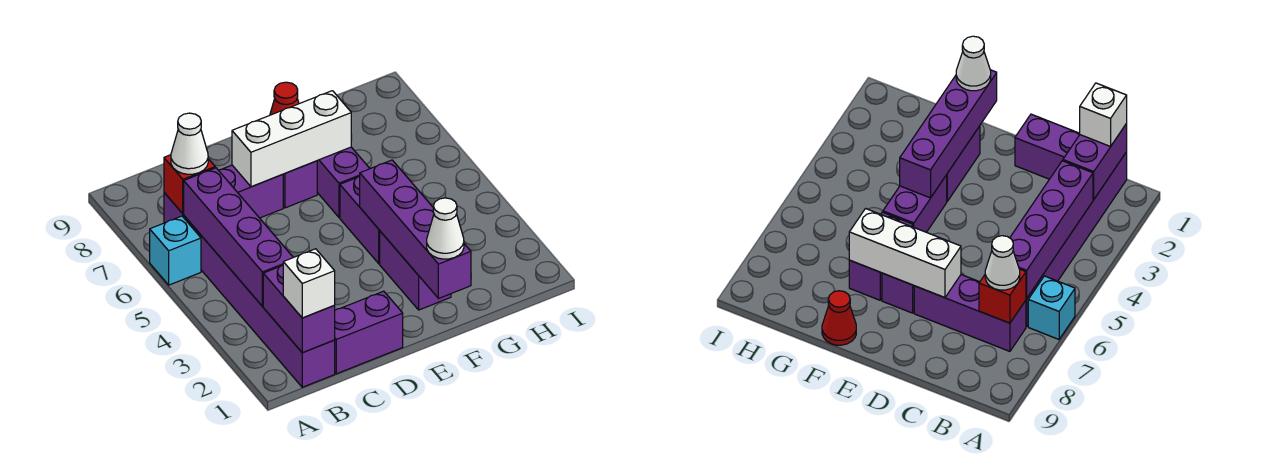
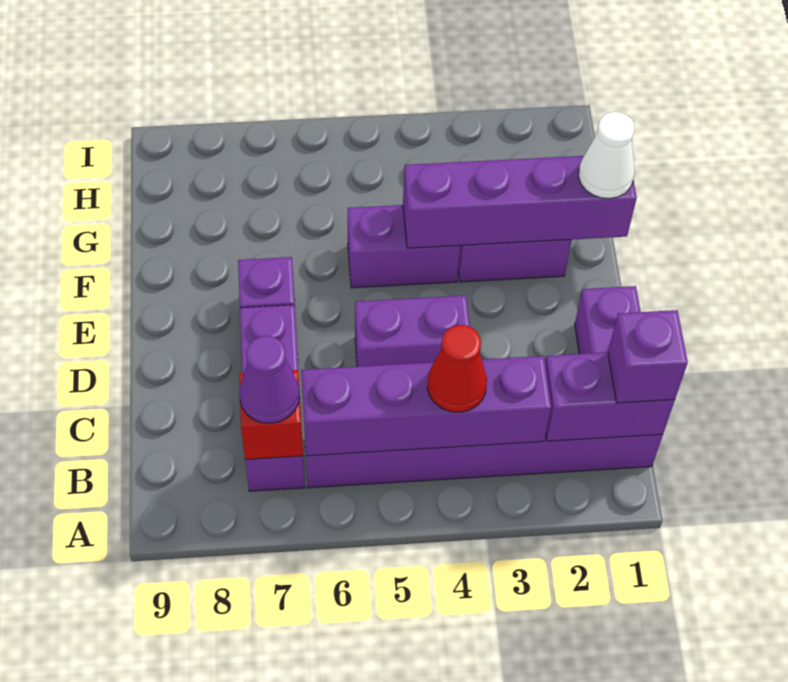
cyan 1x1 brick [150,216,201,285] -> none
white 1x1 brick [283,249,335,318] -> purple 1x1 brick [608,310,688,403]
white 1x1 cone [171,113,208,174] -> purple 1x1 cone [239,336,300,423]
white 1x3 brick [232,91,351,187] -> none
purple 1x2 brick [317,147,370,217] -> purple 1x2 brick moved to [355,295,470,367]
red 1x1 cone [270,82,299,115] -> red 1x1 cone moved to [427,325,487,412]

